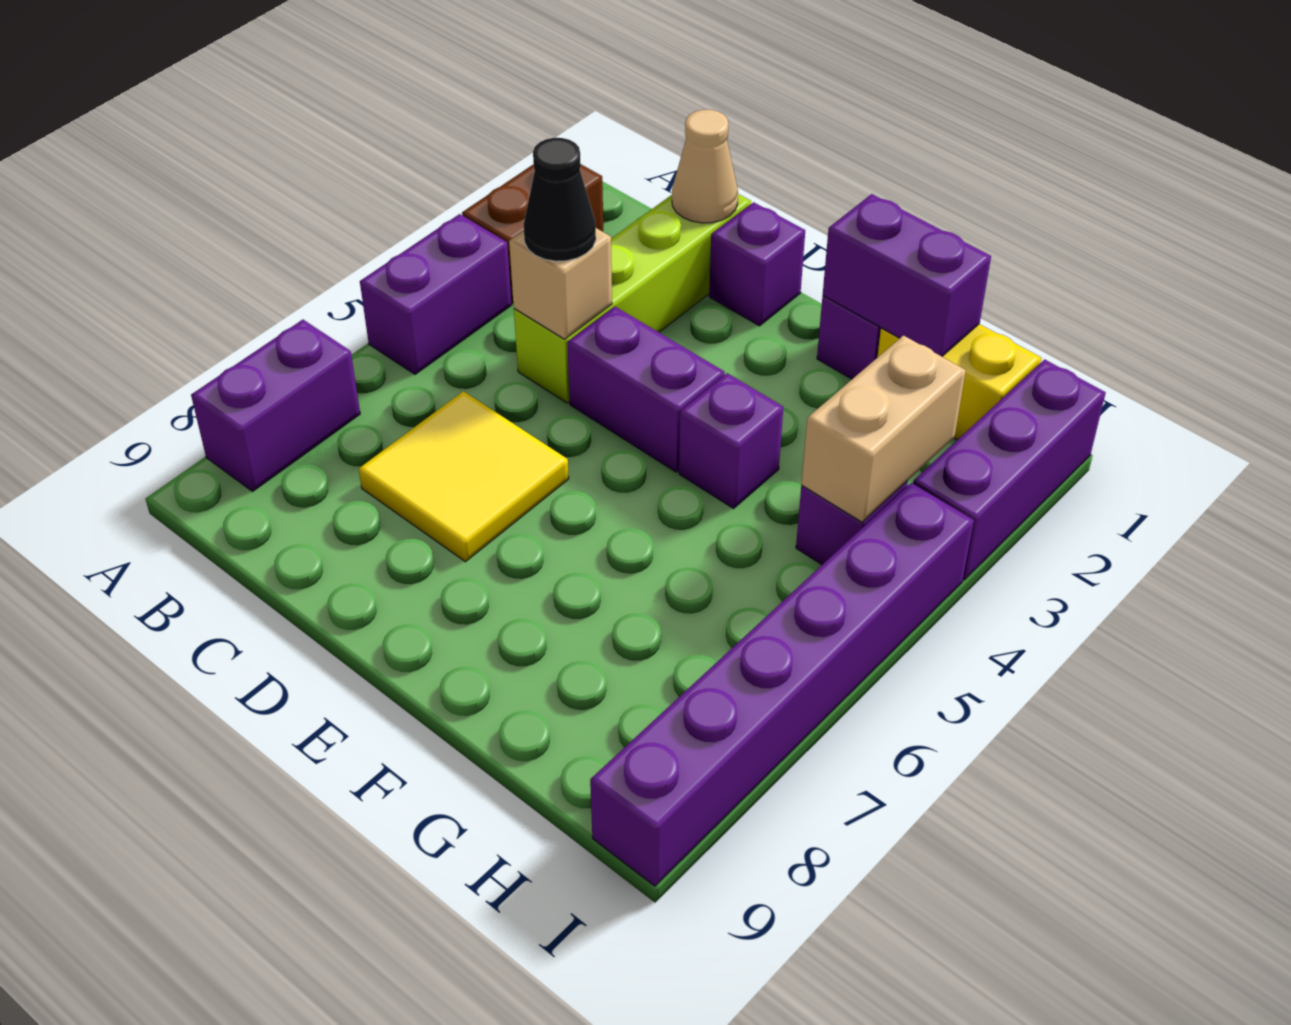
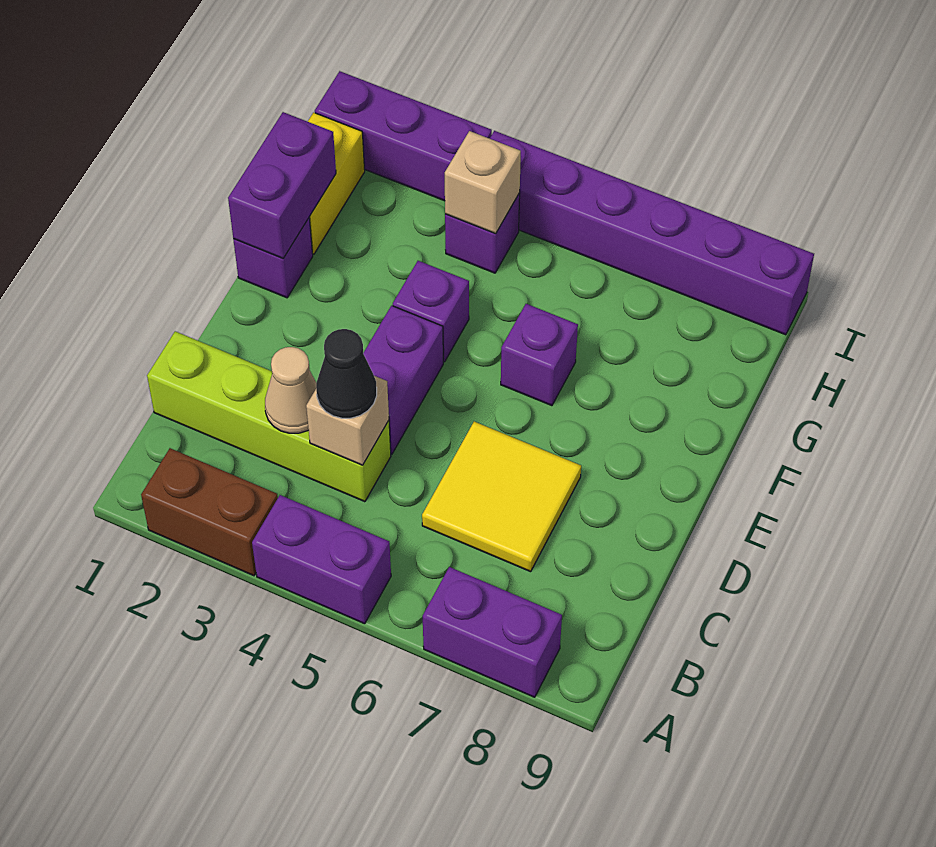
tan 1x1 cone [672,110,738,223] -> tan 1x1 cone moved to [265,347,316,433]
purple 1x1 brick [709,202,805,326] -> purple 1x1 brick moved to [501,304,578,406]
tan 1x2 brick [801,336,966,522] -> tan 1x1 brick [445,131,521,234]

